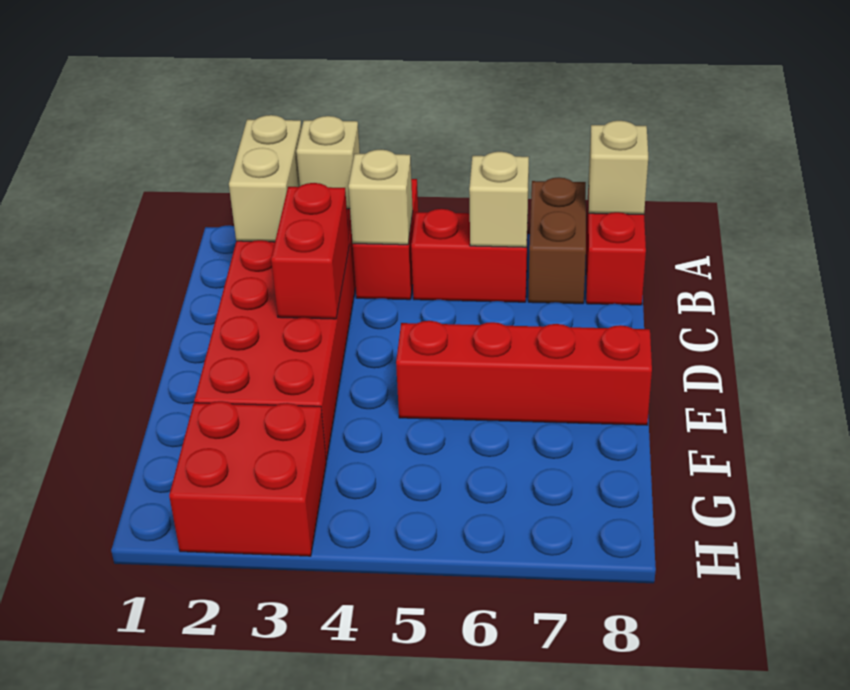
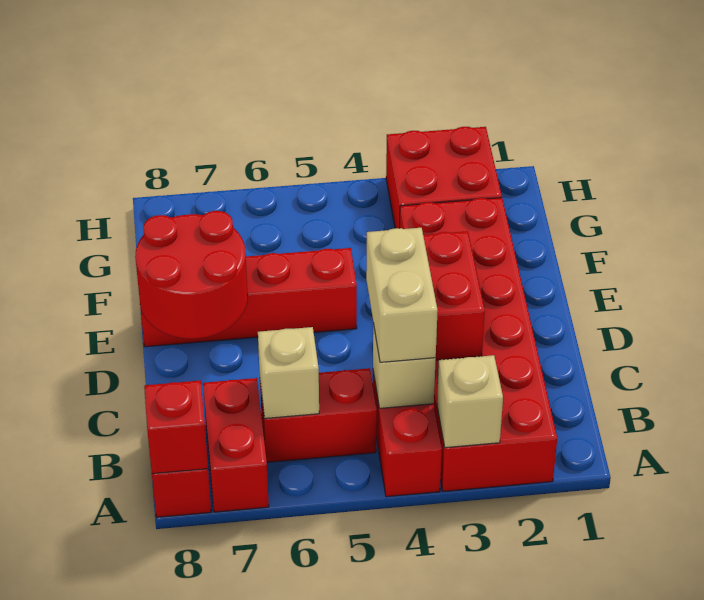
tan 1x2 brick [229,115,302,242] -> tan 1x2 brick moved to [366,228,438,362]
brown 1x2 brick [528,178,586,304] -> red 1x2 brick [203,378,269,512]
tan 1x1 brick [588,121,648,214] -> red 1x1 brick [144,381,208,474]
none -> red 2x2 round brick [135,211,248,339]

